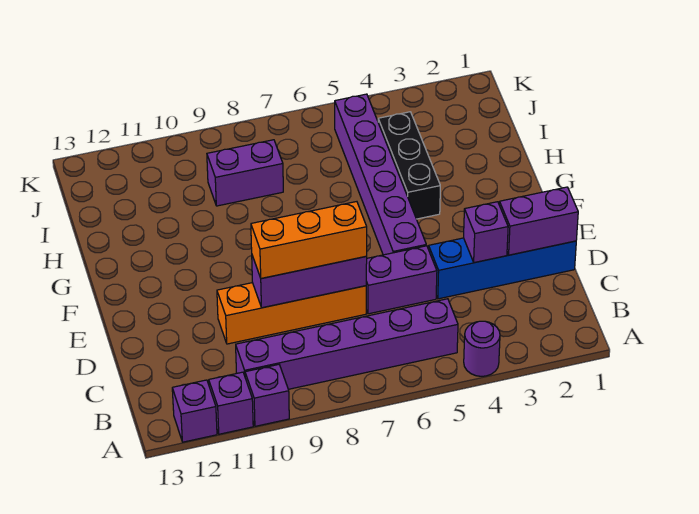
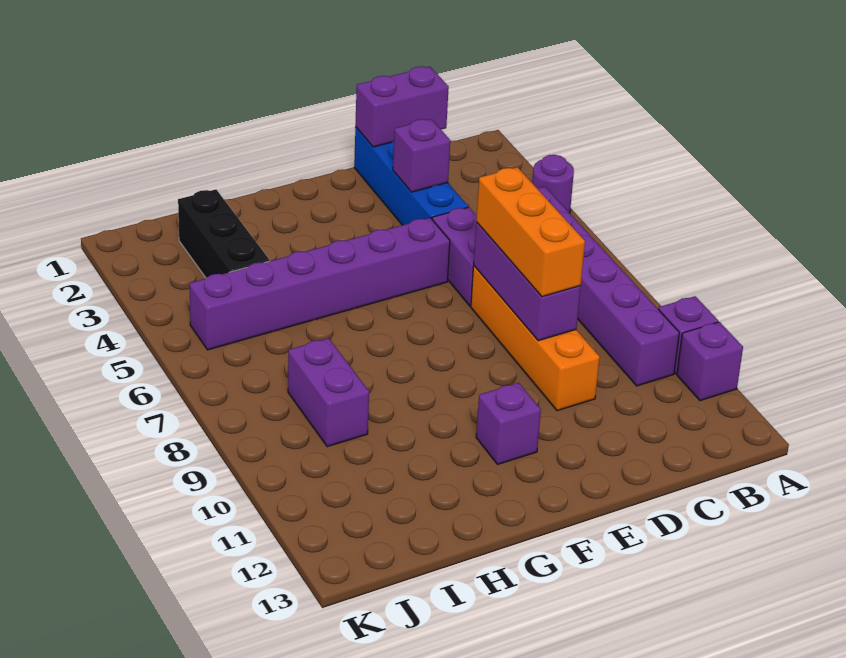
purple 1x1 brick [172,380,217,442] -> purple 1x1 brick moved to [476,383,541,464]
purple 1x2 brick [499,187,578,255] -> purple 1x2 brick turned to [355,66,449,147]
black 1x3 brick [378,112,440,219] -> black 1x3 brick turned to [178,189,270,278]

